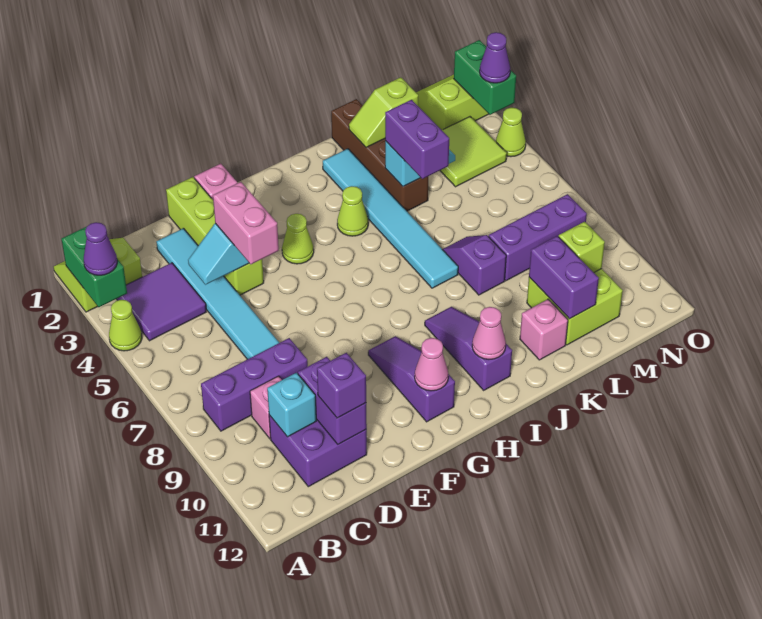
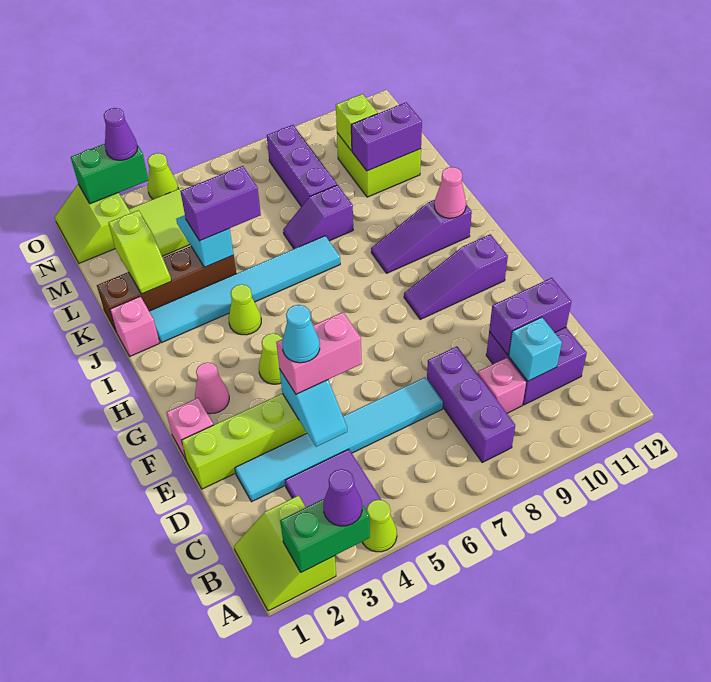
purple 1x1 brick [317,353,366,418] -> none
none -> cyan 1x1 cone [282,305,320,363]
pink 1x1 cone [415,338,448,391] -> pink 1x1 cone moved to [195,363,229,414]
pink 1x1 brick [520,299,568,360] -> pink 1x1 brick moved to [110,296,159,356]

